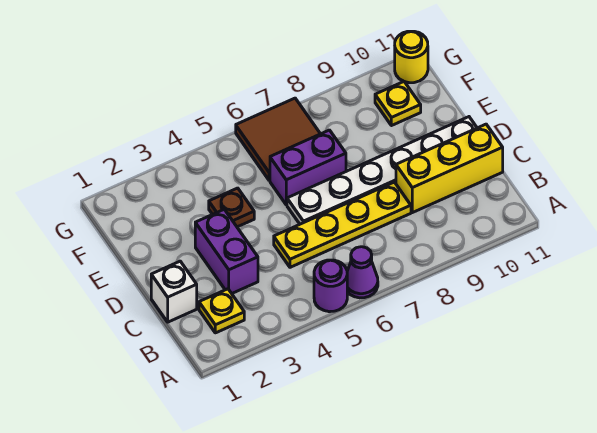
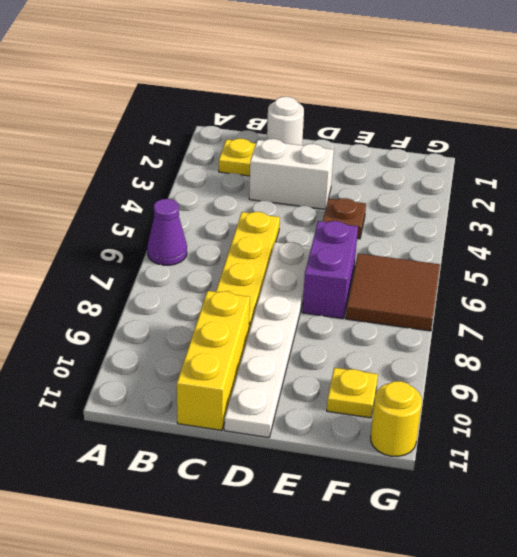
purple 1x1 round brick [314,260,347,312] -> none
white 1x1 brick [151,261,197,322] -> white 1x1 round brick [267,97,304,145]
purple 1x2 brick [195,209,258,293] -> white 1x2 brick [249,139,334,209]

